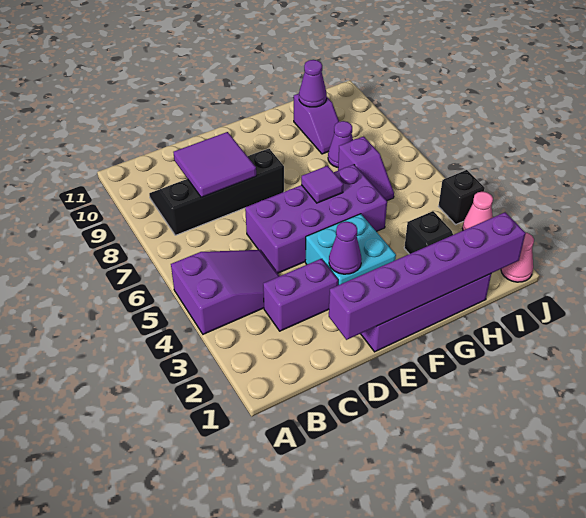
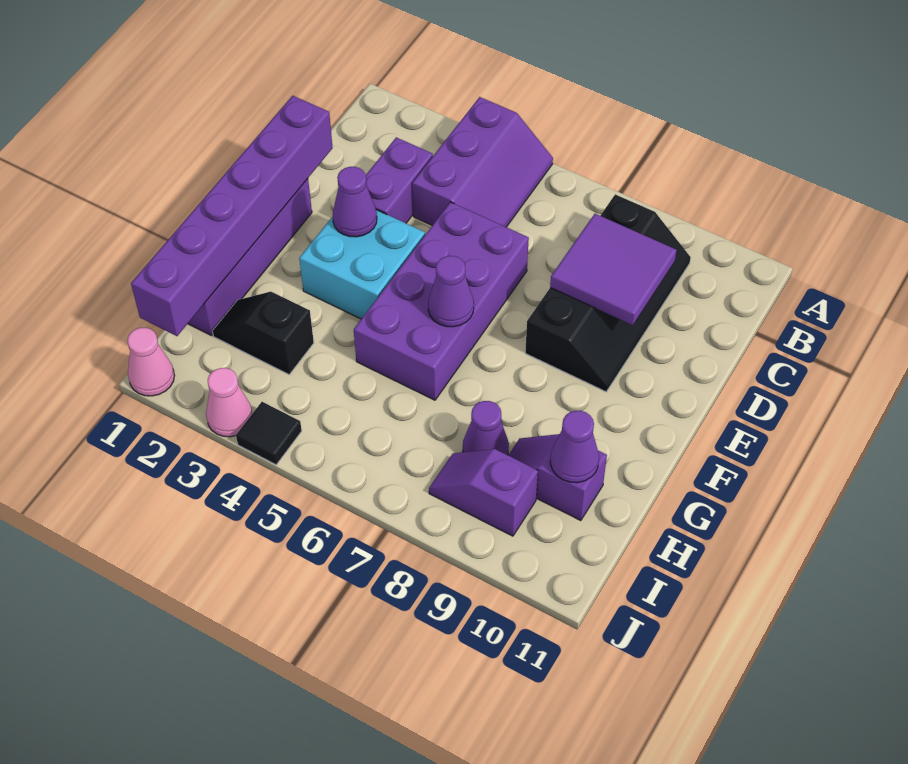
purple 2x3 slope [171,250,279,334] -> purple 2x3 slope turned to [412,97,553,227]
purple 1x1 tile [301,166,343,203] -> purple 1x1 cone [428,256,474,327]
purple 1x2 slope [338,136,394,201] -> purple 1x2 slope moved to [429,449,538,536]
black 1x1 brick [438,170,485,224] -> black 1x1 tile [236,402,302,465]

